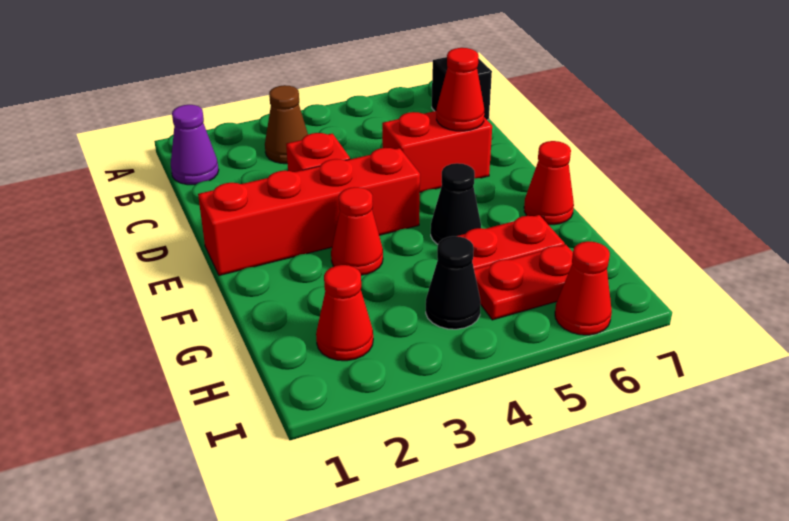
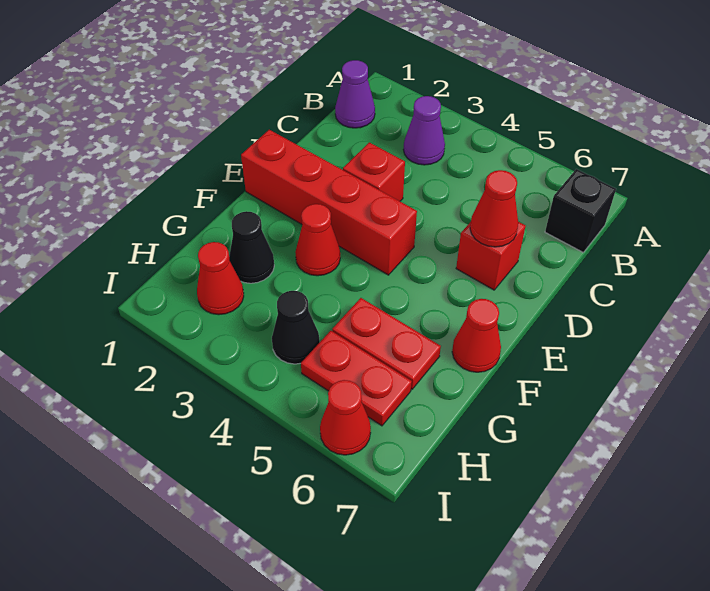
brown 1x1 cone [265,85,308,164] -> purple 1x1 cone [403,96,445,165]
red 1x2 brick [382,111,492,193] -> red 1x1 brick [456,222,526,290]
black 1x1 cone [431,163,481,244] -> black 1x1 cone moved to [229,211,274,283]

